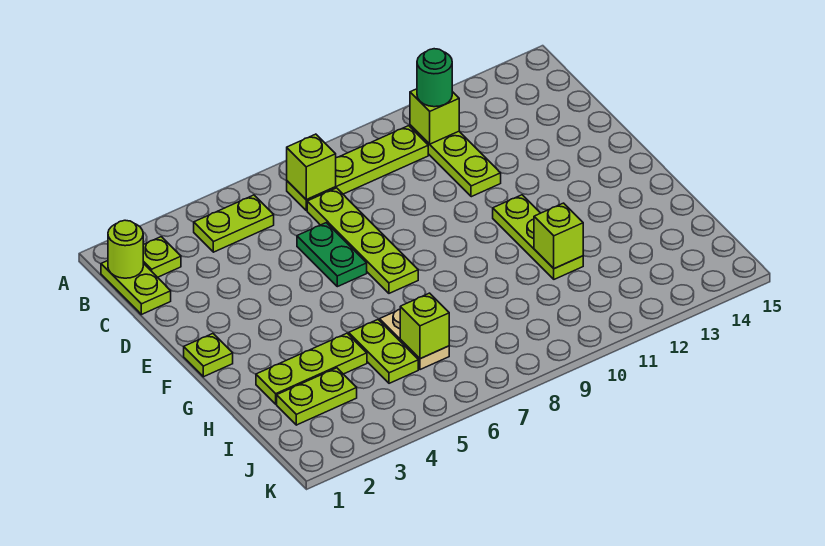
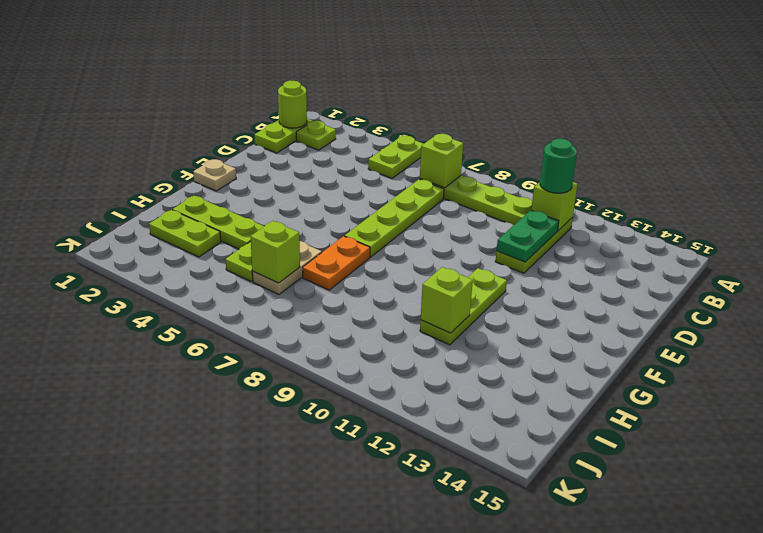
lime 1x2 plate [194,195,274,252] -> lime 1x2 plate turned to [368,136,424,178]
green 1x2 plate [297,223,367,287] -> green 1x2 plate moved to [497,210,559,262]
lime 1x1 plate [184,334,233,377] -> tan 1x1 plate [193,159,236,191]
none -> orange 1x2 plate [303,236,370,290]

